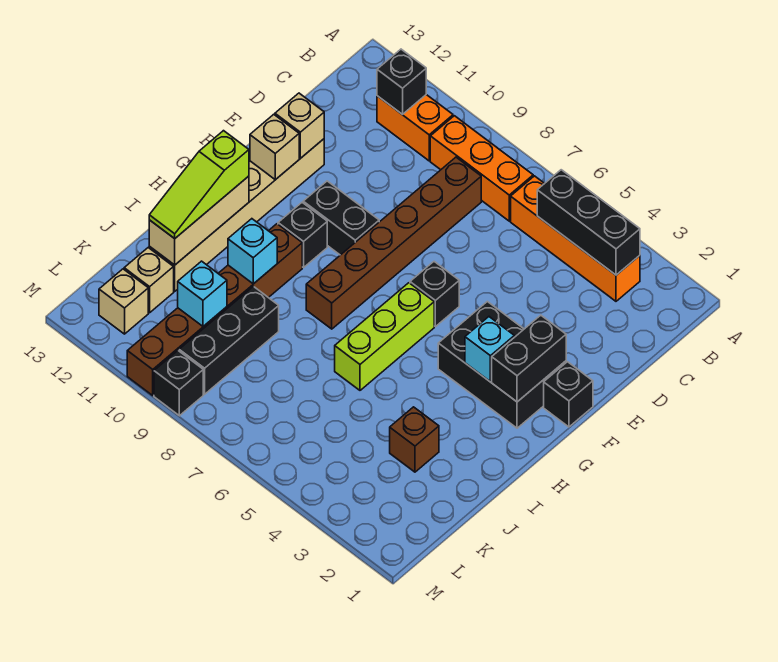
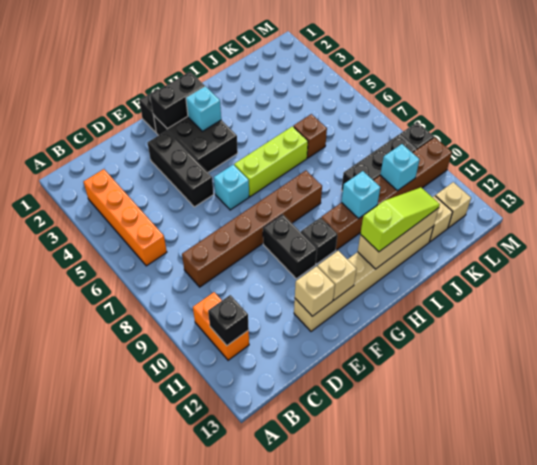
black 1x3 brick [537,170,640,275] -> black 1x3 brick moved to [147,131,214,207]
orange 1x3 brick [430,116,533,221] -> none
black 1x1 brick [410,262,459,327] -> cyan 1x1 brick [214,165,249,210]
brown 1x1 brick [390,407,439,472] -> brown 1x1 brick moved to [293,114,327,158]

